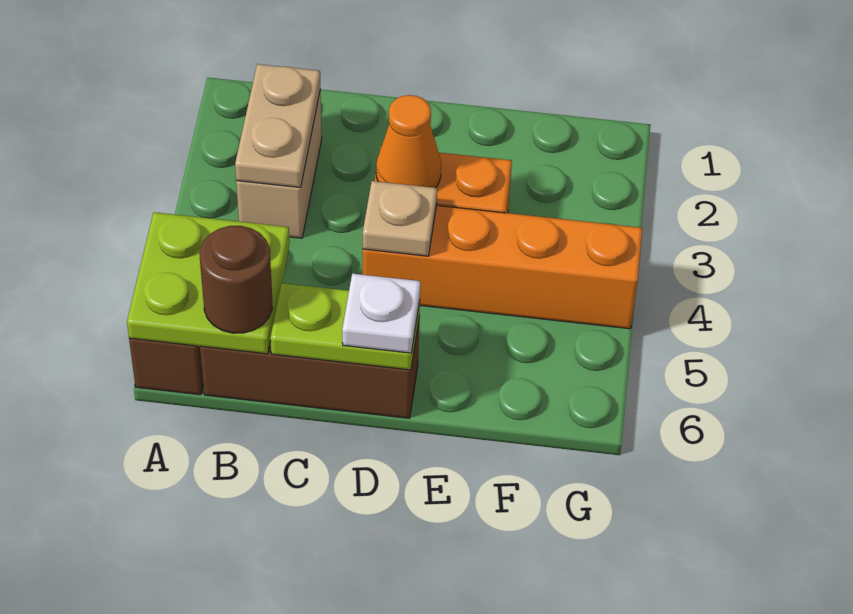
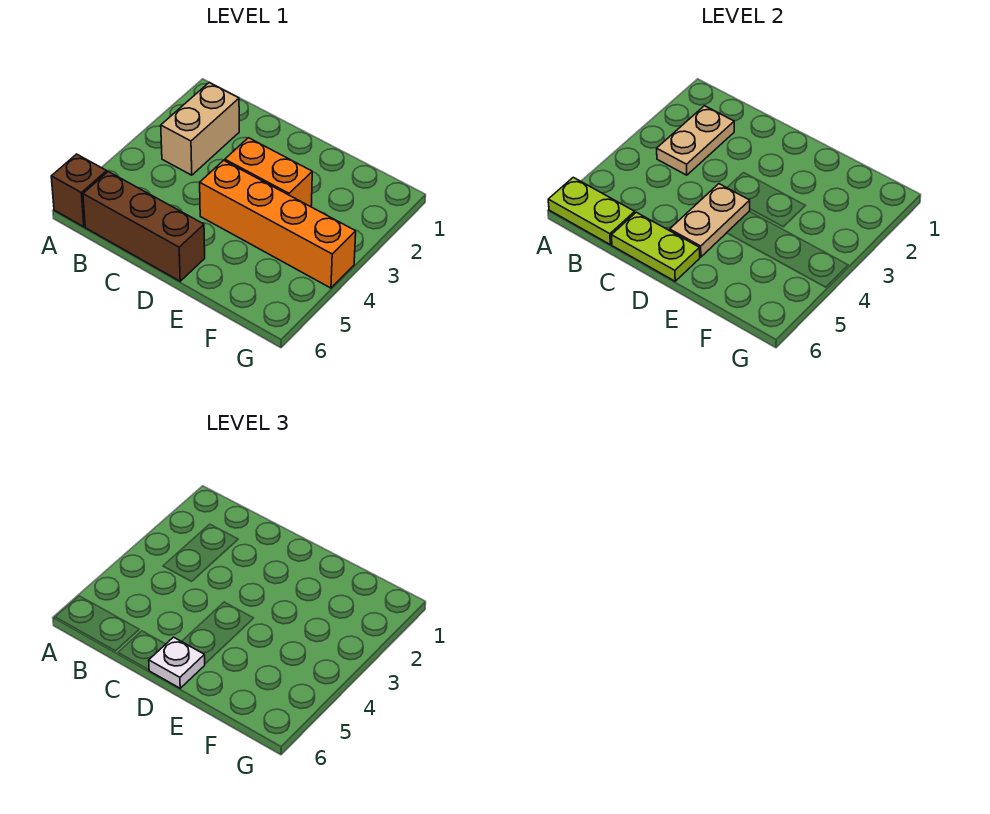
lime 2x2 plate [127,212,290,354] -> lime 1x2 plate [548,177,635,245]
brown 1x1 round brick [200,226,272,333] -> none
orange 1x1 cone [376,95,441,188] -> none
tan 1x1 plate [363,181,437,256] -> tan 1x2 plate [670,184,750,257]

